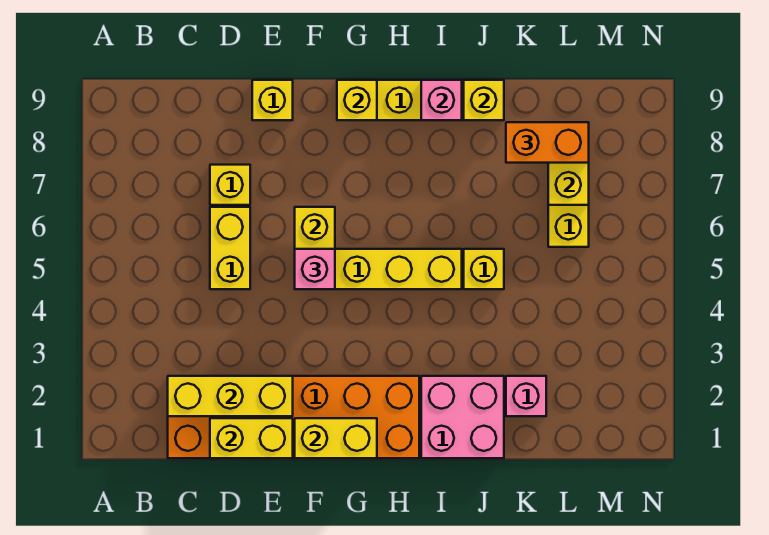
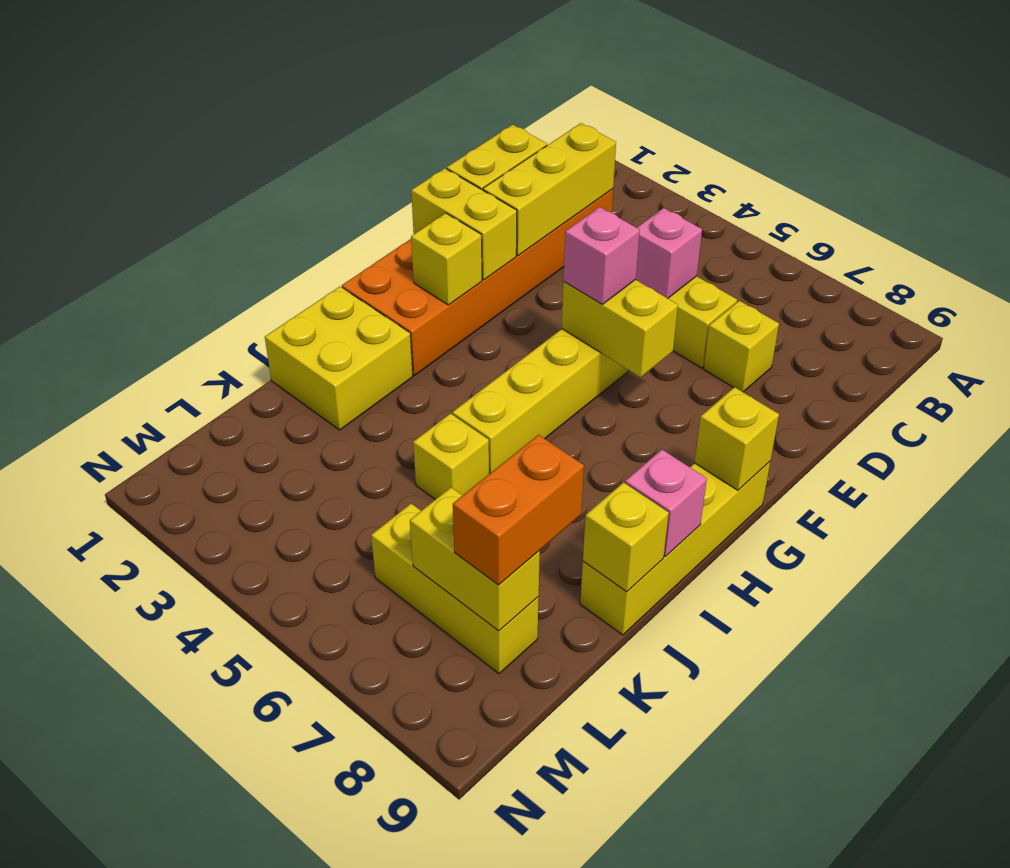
yellow 1x1 brick [252,80,293,120] -> yellow 1x1 brick moved to [411,213,482,305]
yellow 1x2 brick [295,418,377,458] -> yellow 1x2 brick turned to [411,168,517,280]
pink 2x2 brick [421,376,504,458] -> yellow 2x2 brick [265,287,413,430]
pink 1x1 brick [506,376,546,416] -> pink 1x1 brick moved to [636,208,702,298]

